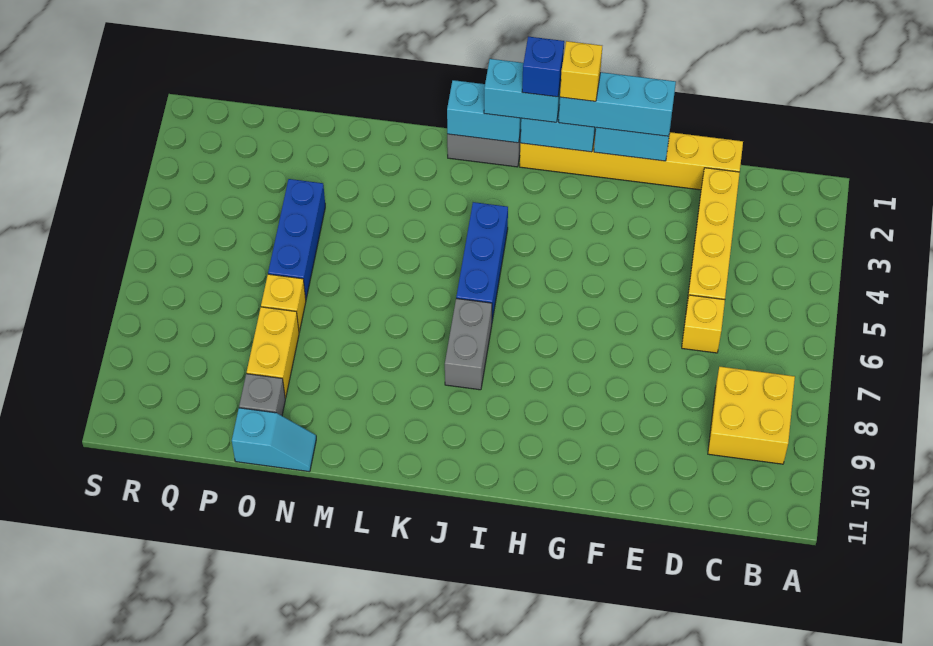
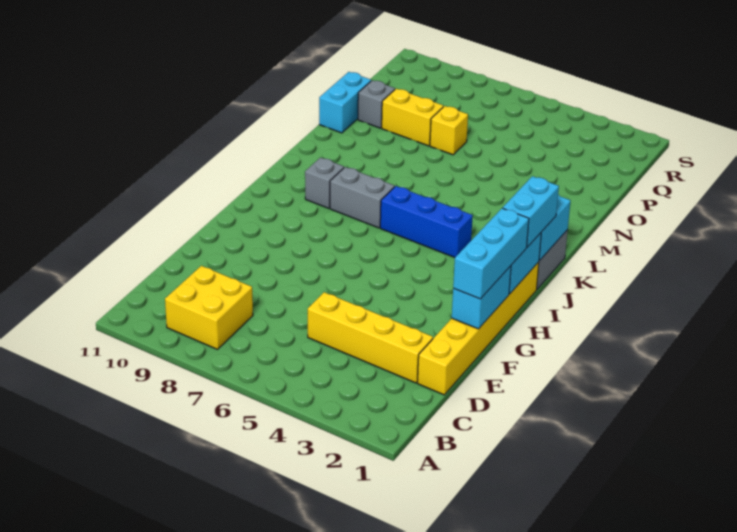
yellow 1x1 brick [682,295,725,353] -> none
yellow 1x1 brick [560,41,602,101] -> none
blue 1x1 brick [522,37,564,97] -> none
none -> grey 1x1 brick [305,158,344,208]
cyan 1x2 slope [232,408,316,472] -> cyan 1x2 brick [319,72,371,133]
blue 1x3 brick [268,179,325,298] -> none

